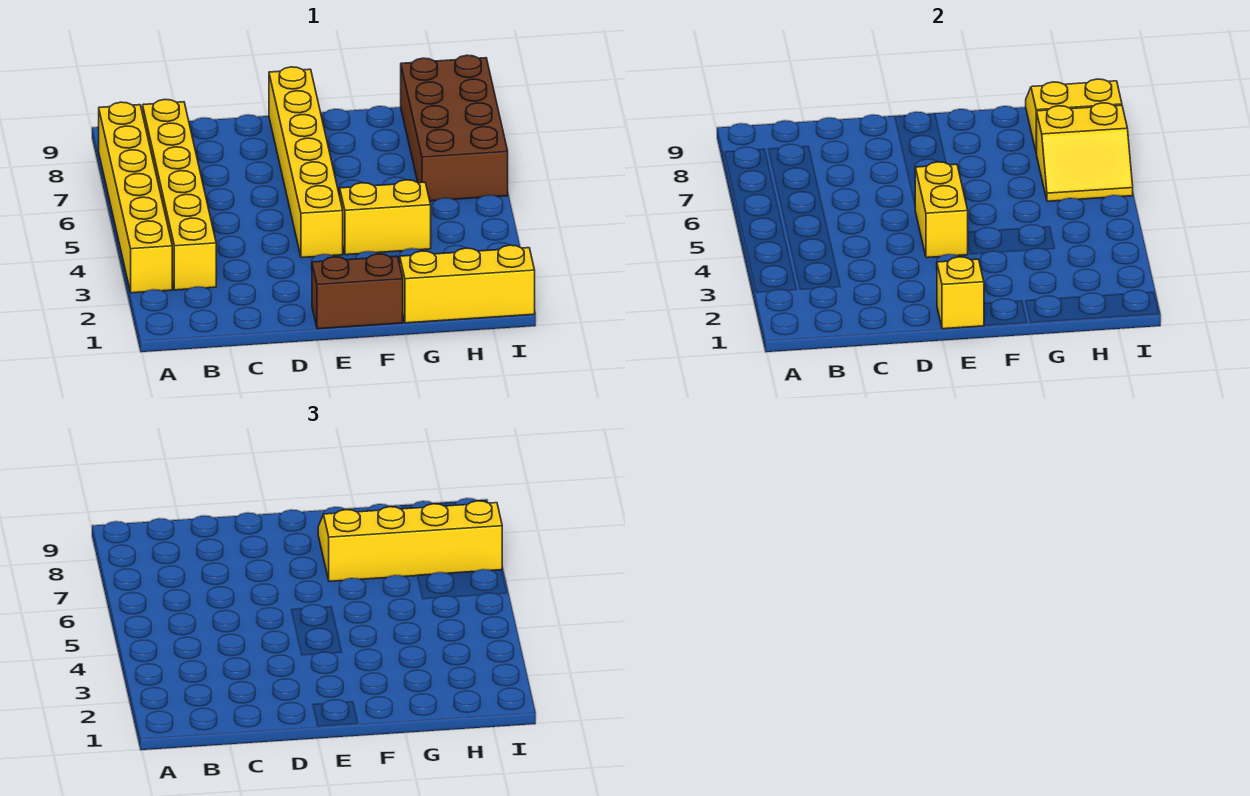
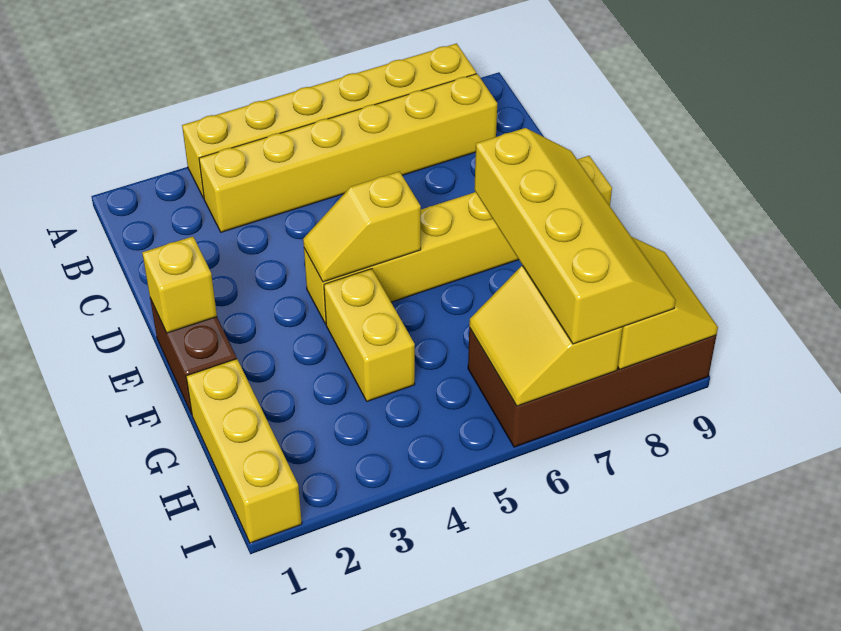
yellow 1x2 brick [915,162,968,258] -> yellow 1x2 slope [303,171,421,282]

